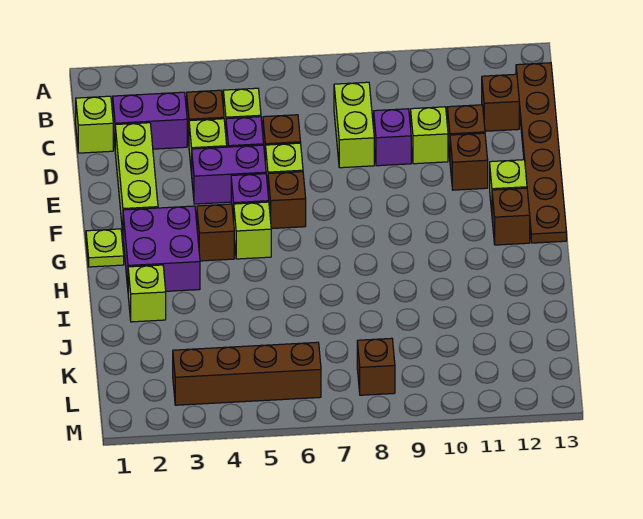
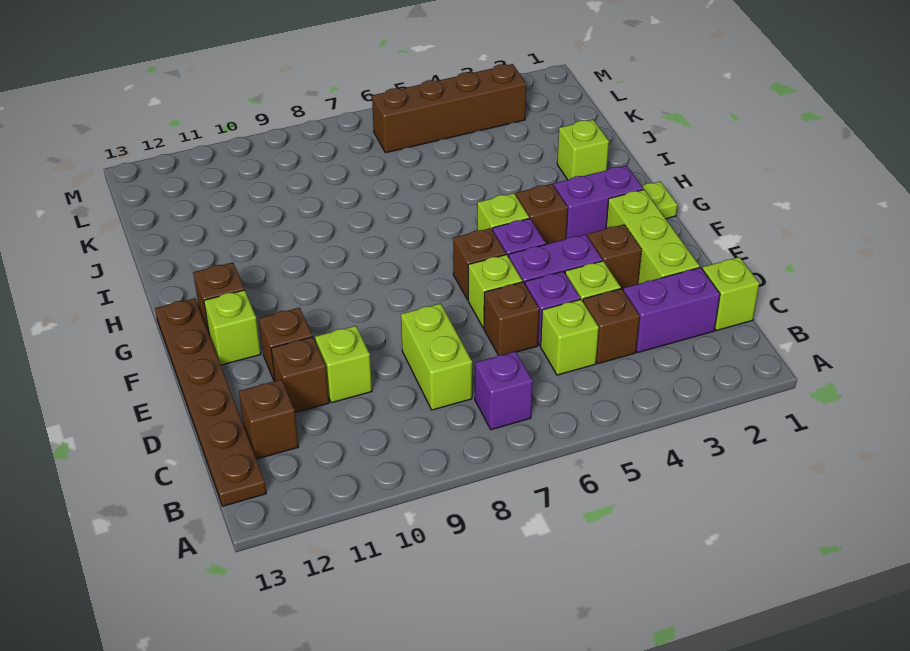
purple 1x1 brick [374,109,411,166] -> purple 1x1 brick moved to [475,351,533,430]
purple 2x2 brick [123,206,200,291] -> purple 1x2 brick [554,165,643,239]
brown 1x1 brick [357,338,395,395] -> brown 1x1 brick moved to [587,225,642,290]

